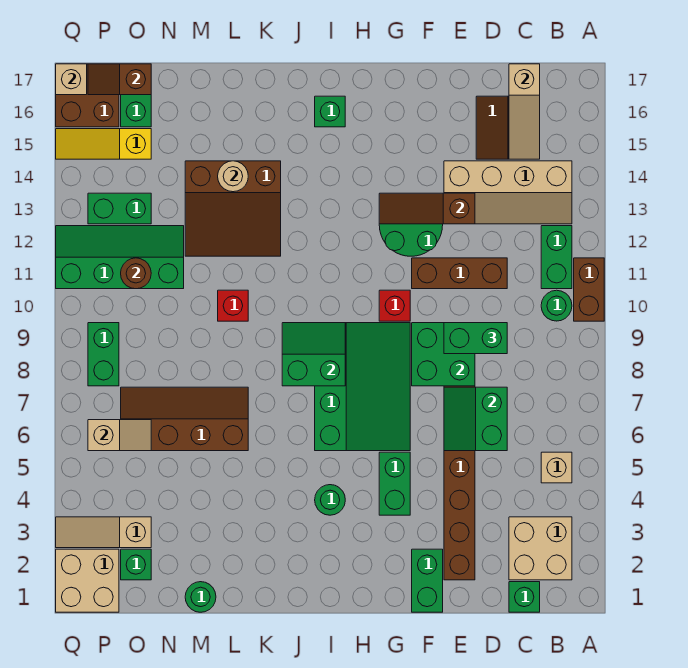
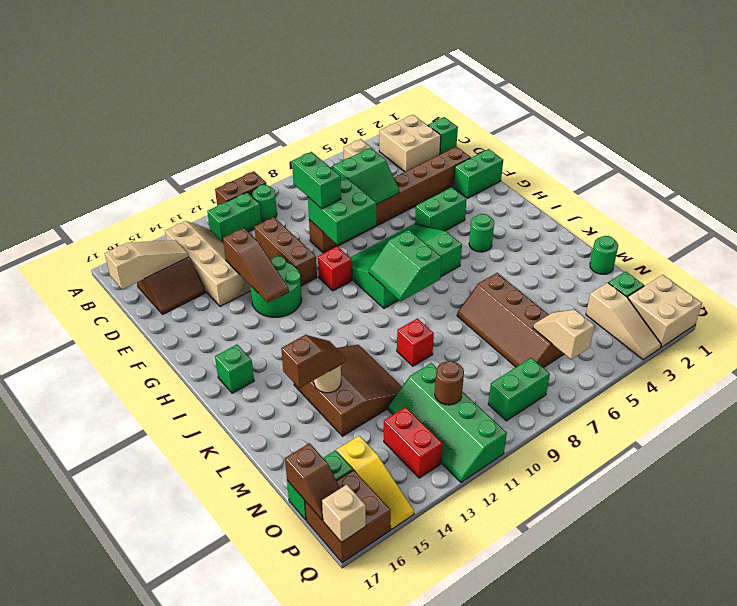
none -> brown 1x2 slope [281,335,346,388]
green 1x2 brick [88,193,151,224] -> red 1x2 brick [384,407,442,478]

